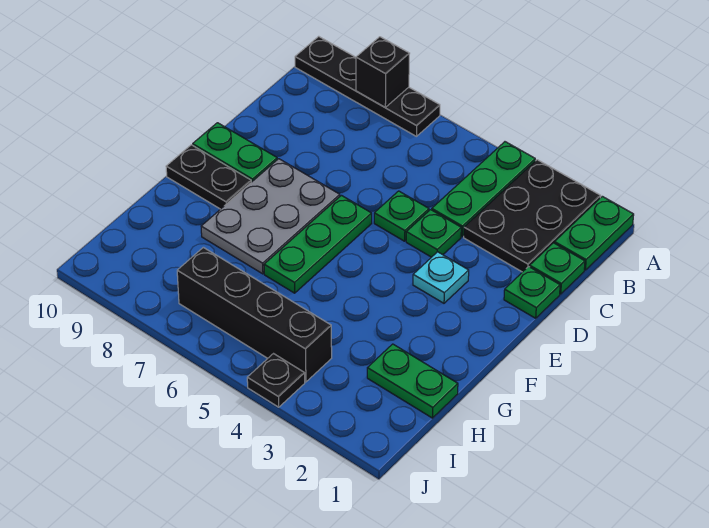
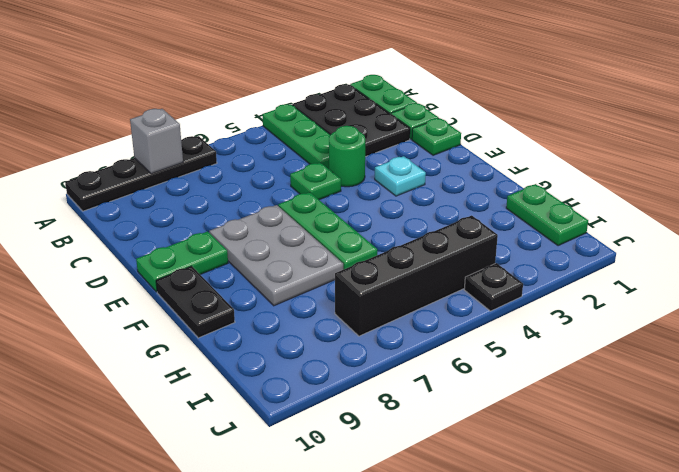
black 1x1 brick [356,37,410,107] -> grey 1x1 brick [130,109,183,174]
green 1x1 plate [406,210,461,257] -> green 1x1 round brick [329,126,365,187]
black 1x2 plate [166,145,251,209] -> black 1x2 plate turned to [156,266,235,338]
green 1x2 plate [367,344,458,418] -> green 1x2 plate turned to [506,184,588,245]

